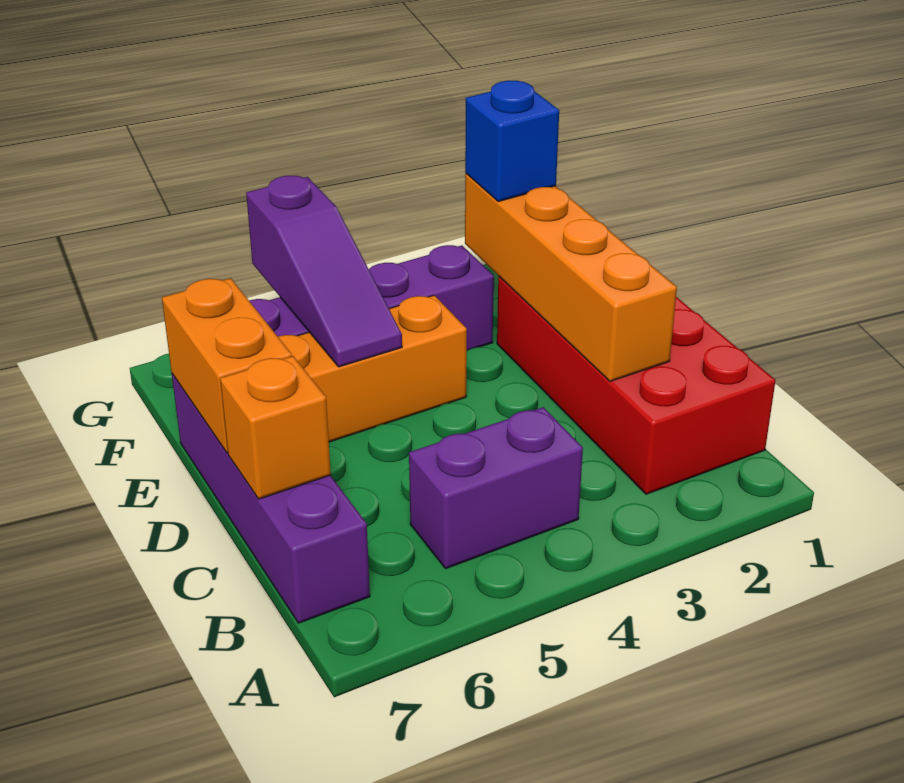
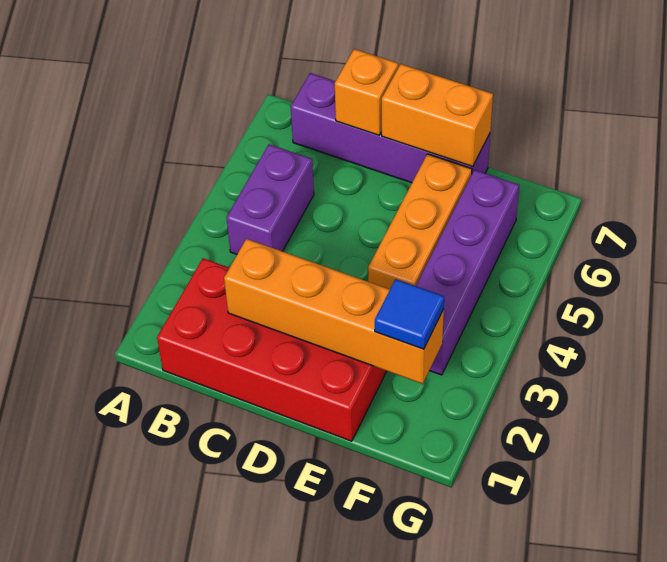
purple 1x3 slope [246,176,402,367] -> none
blue 1x1 brick [465,81,559,202] -> blue 1x1 tile [375,279,444,349]

